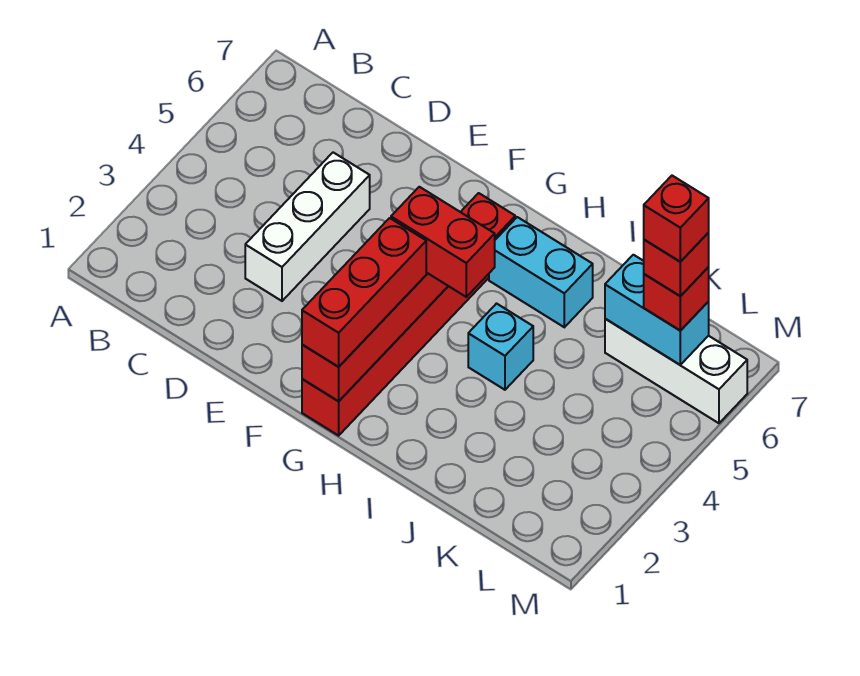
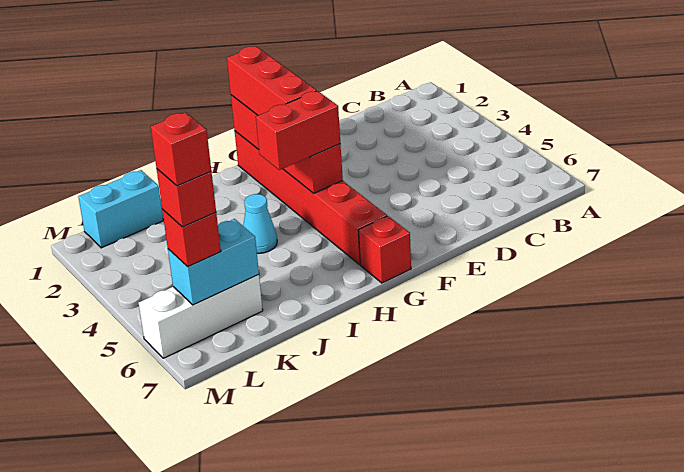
white 1x3 brick [245,152,370,301] -> none
none -> red 1x1 brick [358,216,411,283]
cyan 1x2 brick [489,217,593,327] -> cyan 1x2 brick moved to [78,170,163,248]
cyan 1x1 brick [468,304,533,390] -> cyan 1x1 cone [243,194,277,253]

